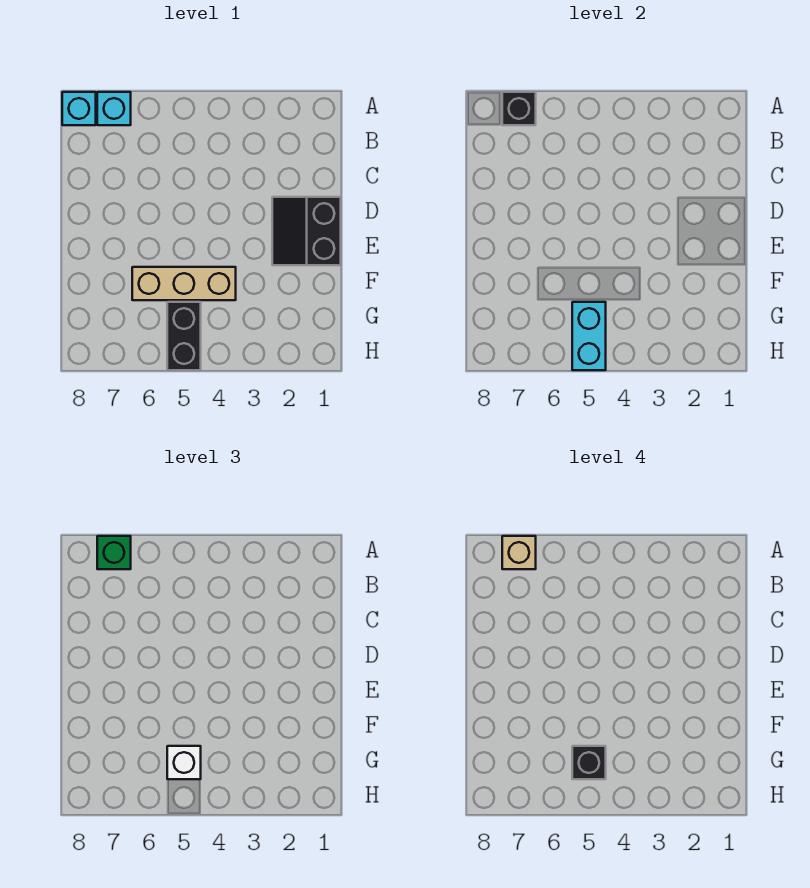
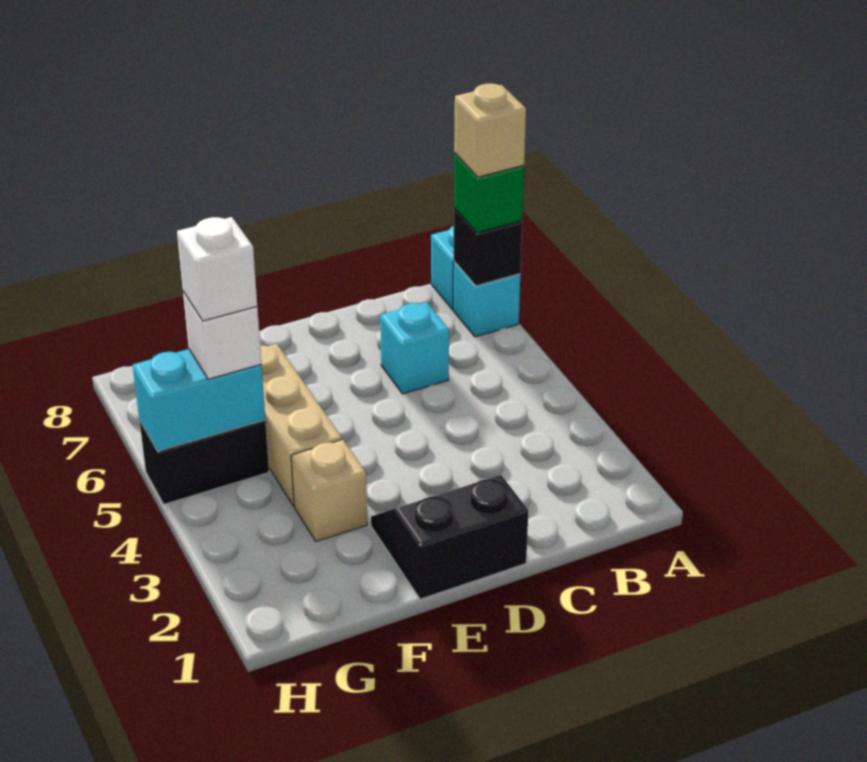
none -> cyan 1x1 brick [380,302,449,394]
none -> tan 1x1 brick [291,439,367,542]
black 1x1 brick [572,746,606,779] -> white 1x1 brick [177,217,257,321]

